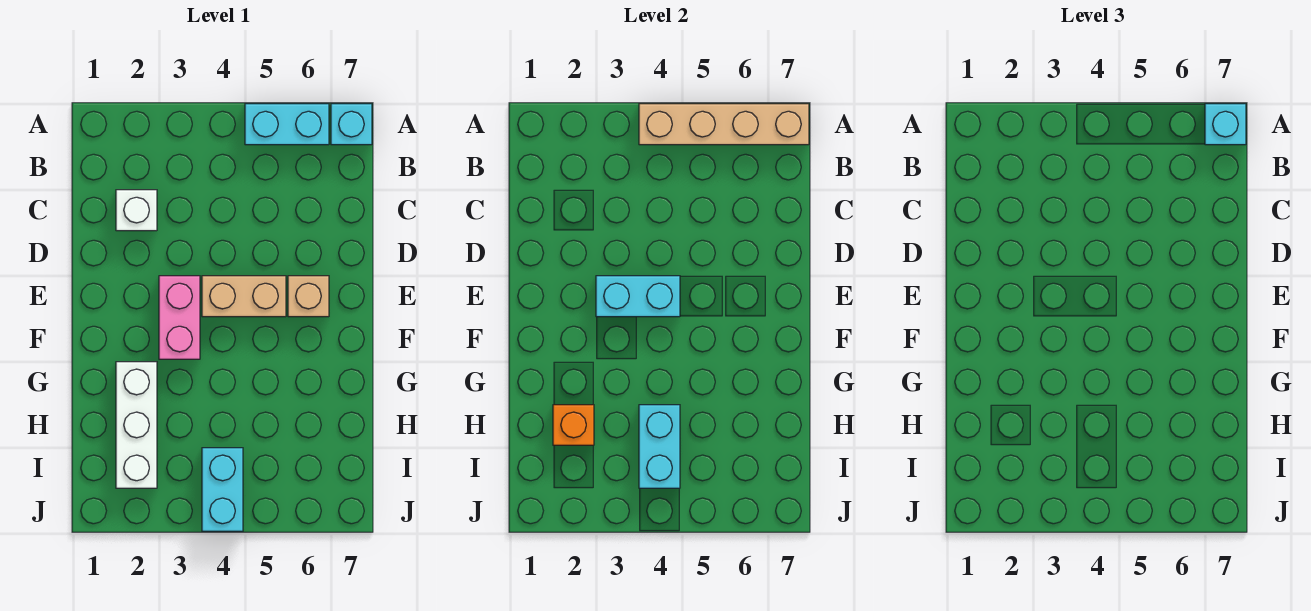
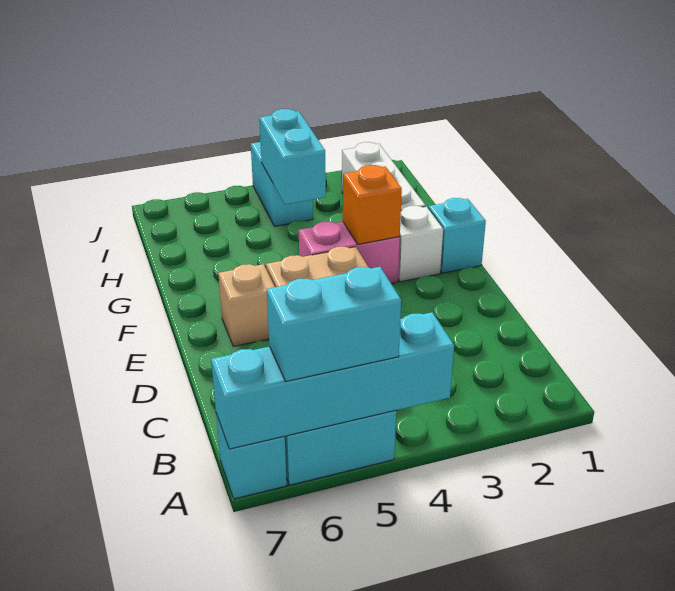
tan 1x4 brick [639,104,809,145] -> cyan 1x4 brick [211,312,454,449]
cyan 1x1 brick [1205,104,1246,145] -> cyan 1x1 brick moved to [428,198,486,273]
white 1x1 brick [116,190,157,231] -> white 1x1 brick moved to [398,206,443,282]
pink 1x2 brick [159,276,200,359] -> pink 1x2 brick turned to [299,221,400,284]
cyan 1x2 brick [596,276,680,317] -> cyan 1x2 brick moved to [267,267,401,382]
orange 1x1 brick [553,405,594,445] -> orange 1x1 brick moved to [343,165,402,245]

